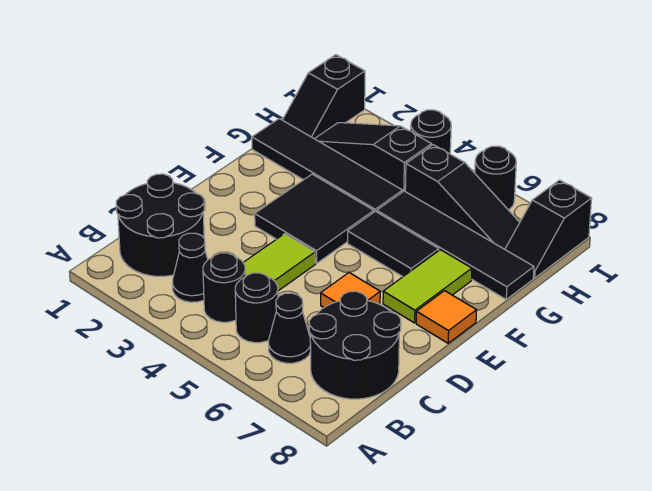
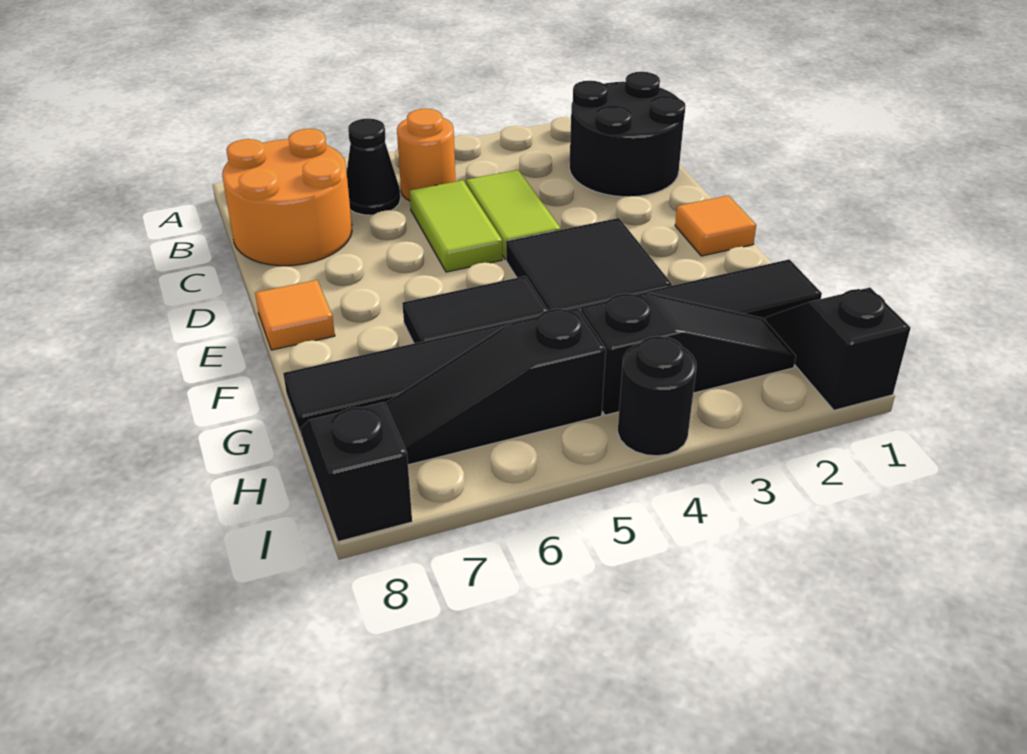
black 1x1 cone [173,233,208,302] -> none
black 1x1 round brick [203,253,245,322] -> none
black 1x1 round brick [235,273,278,343] -> orange 1x1 round brick [397,109,455,201]
black 2x2 round brick [309,291,401,399] -> orange 2x2 round brick [222,129,352,266]
orange 1x1 tile [321,273,380,308] -> orange 1x1 tile moved to [675,195,756,256]
lime 1x2 tile [383,250,472,323] -> lime 1x2 tile moved to [410,180,502,272]
black 1x1 round brick [475,146,516,210] -> none

